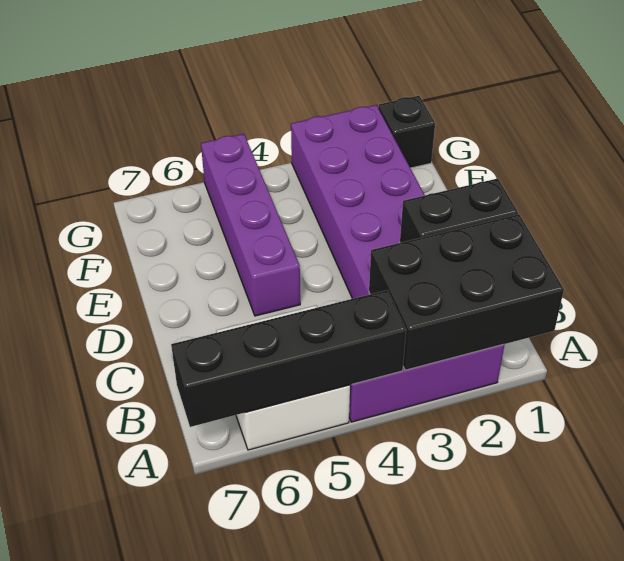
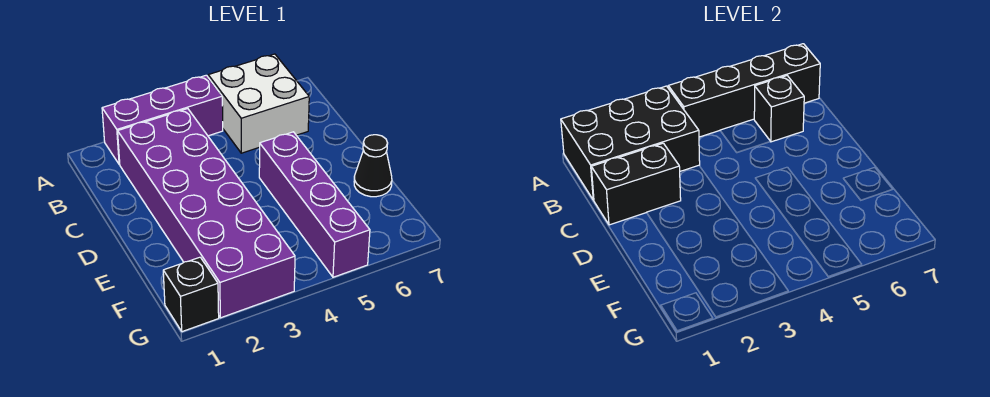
none -> black 1x1 brick [754,76,804,142]
none -> black 1x1 cone [354,135,392,197]

